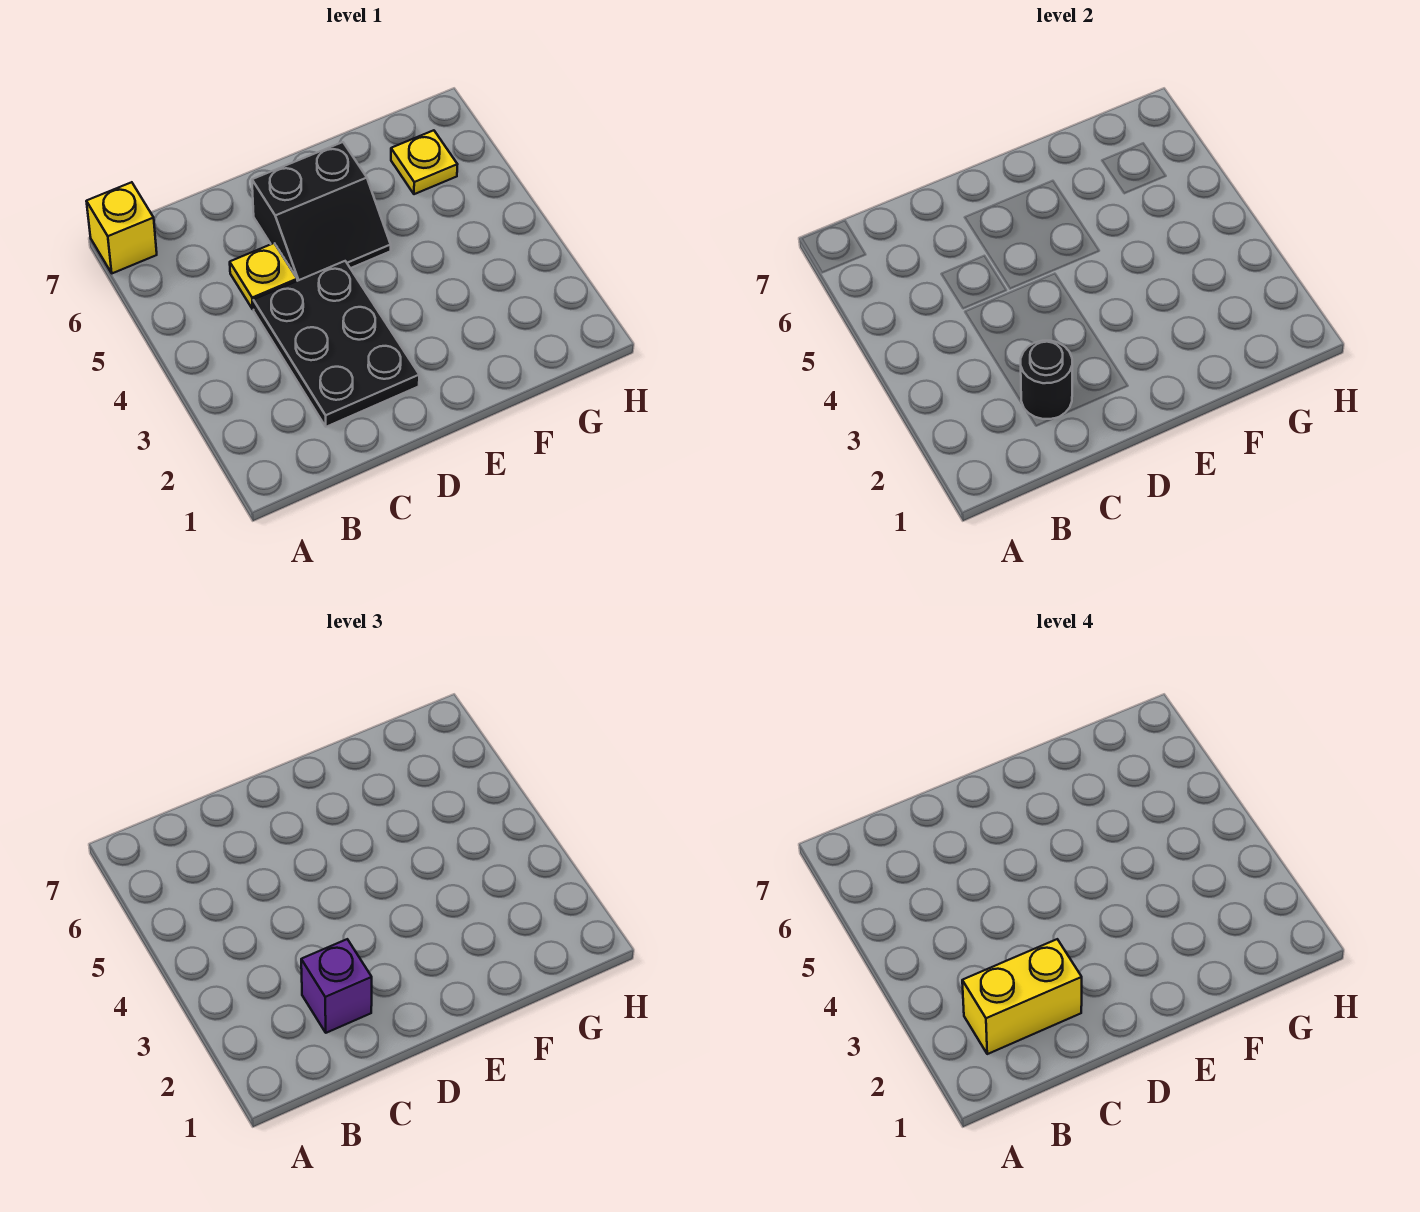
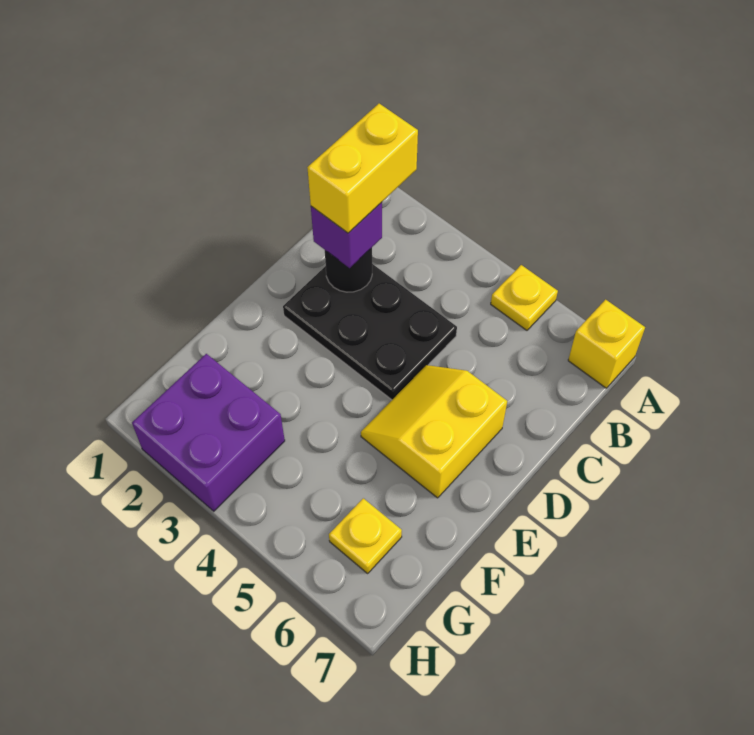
yellow 1x1 plate [230,243,297,309] -> yellow 1x1 plate moved to [491,265,558,330]
black 2x2 slope [252,142,391,281] -> yellow 2x2 slope [361,365,507,498]
none -> purple 2x2 brick [132,354,285,511]

